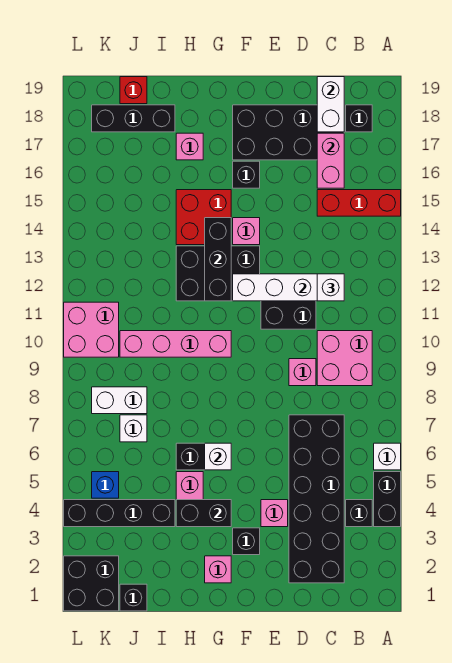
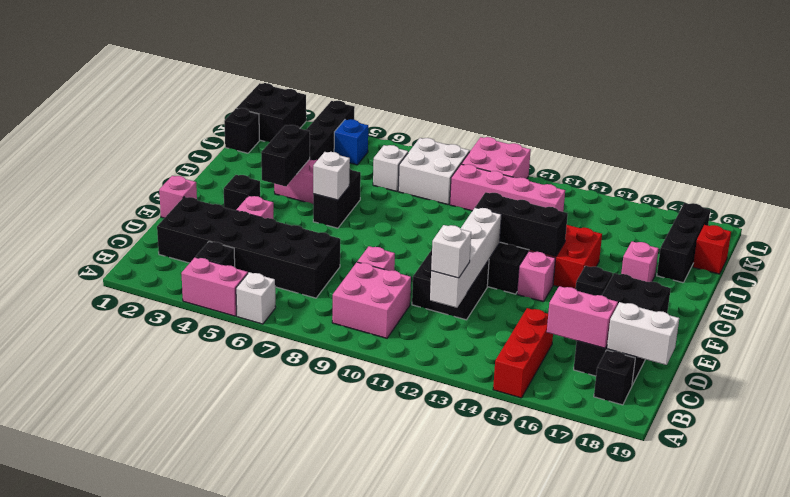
black 1x2 brick [374,472,401,527] -> pink 1x2 brick [181,257,248,316]
pink 1x1 brick [205,556,231,583] -> pink 1x1 brick moved to [159,176,197,218]
pink 1x4 brick [120,331,231,357] -> pink 1x4 brick turned to [450,164,565,212]
white 1x2 brick [92,387,147,414] -> white 2x2 brick [398,138,469,205]

